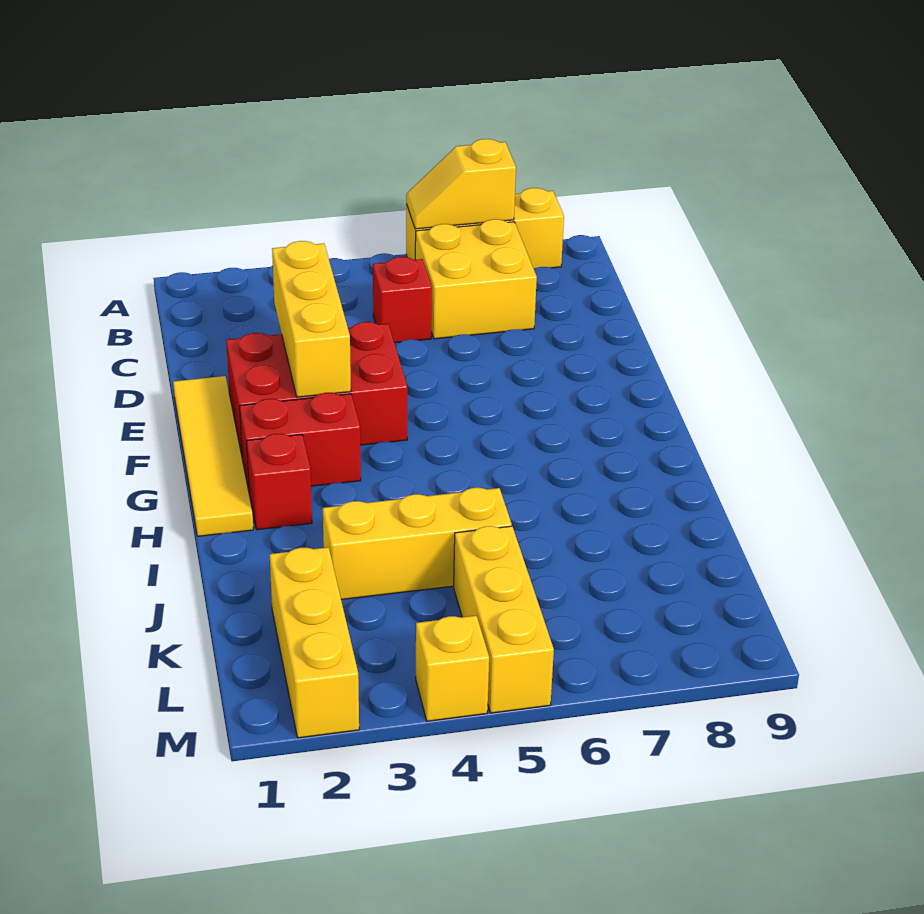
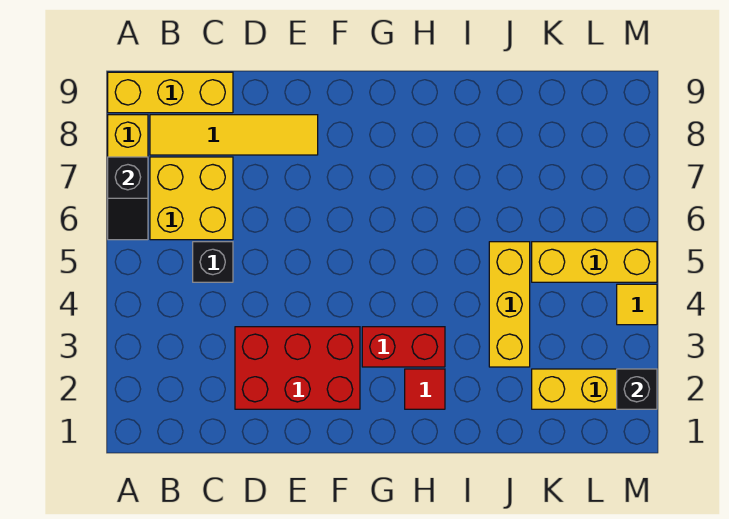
yellow 1x2 slope [406,139,516,229] -> black 1x2 slope [108,157,148,240]
red 1x1 brick [373,257,432,343] -> black 1x1 brick [193,242,233,282]
yellow 1x3 brick [272,241,351,397] -> yellow 1x3 brick moved to [108,72,233,113]
yellow 1x4 tile [173,376,253,536] -> yellow 1x4 tile moved to [150,115,318,155]
red 2x3 brick [226,322,407,455] -> red 2x3 brick turned to [235,327,360,409]
red 1x2 brick [240,393,361,490] -> red 1x2 brick turned to [362,327,445,367]
red 1x1 brick [247,434,312,530] -> red 1x1 tile [405,369,445,409]
none -> black 1x1 brick [617,369,657,409]
yellow 1x1 brick [416,616,489,721] -> yellow 1x1 tile [617,284,657,325]

